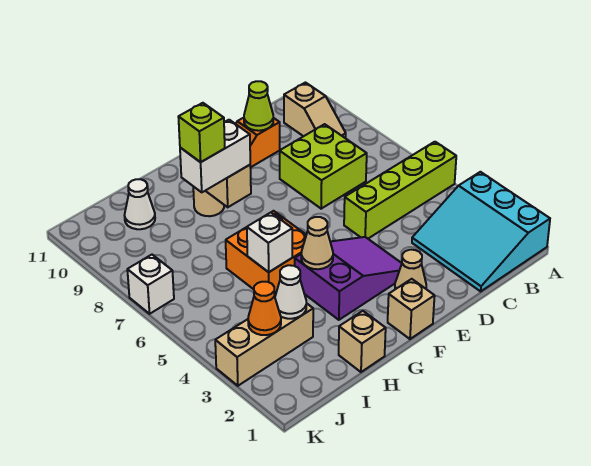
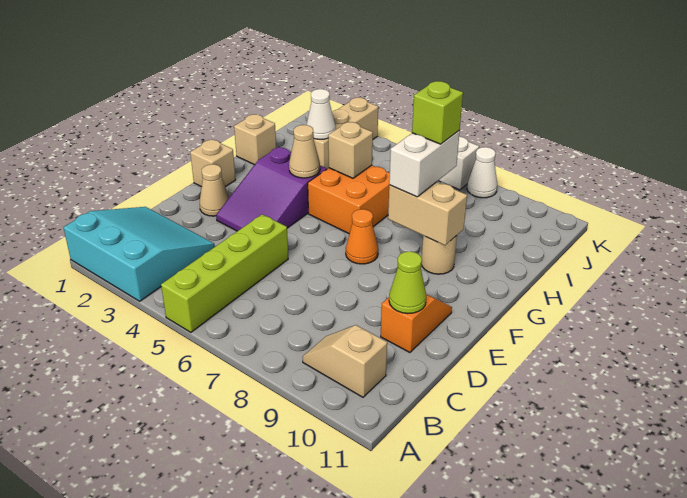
lime 2x2 brick [280,124,367,209] -> none
white 1x1 brick [247,213,292,272] -> tan 1x1 brick [328,122,373,178]
white 1x1 cone [125,179,155,229] -> white 1x1 cone moved to [467,147,497,198]
orange 1x1 cone [248,282,281,335] -> orange 1x1 cone moved to [346,209,378,264]

